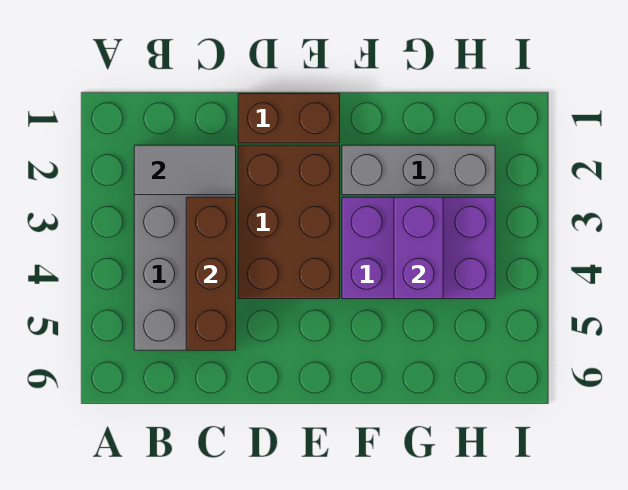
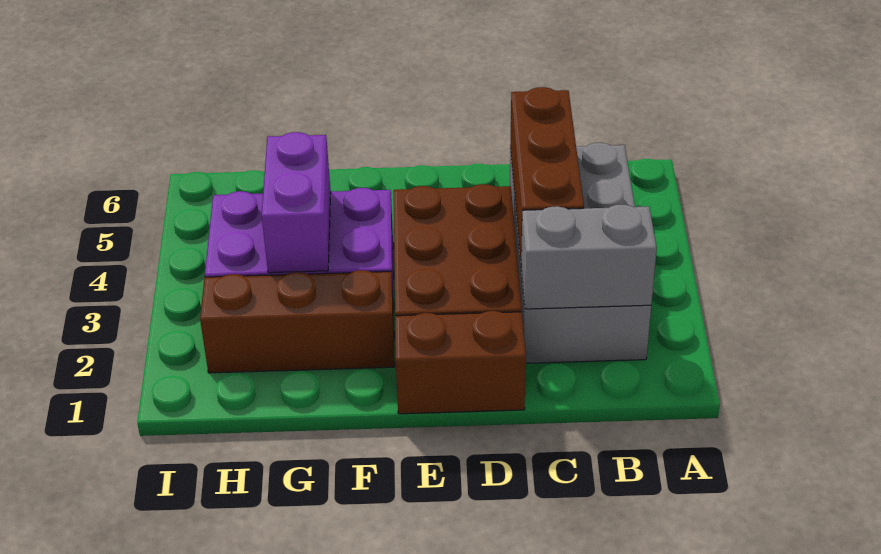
grey 1x2 tile [134,145,236,195] -> grey 1x2 brick [521,205,657,309]
grey 1x3 brick [342,145,495,195] -> brown 1x3 brick [200,270,395,373]

